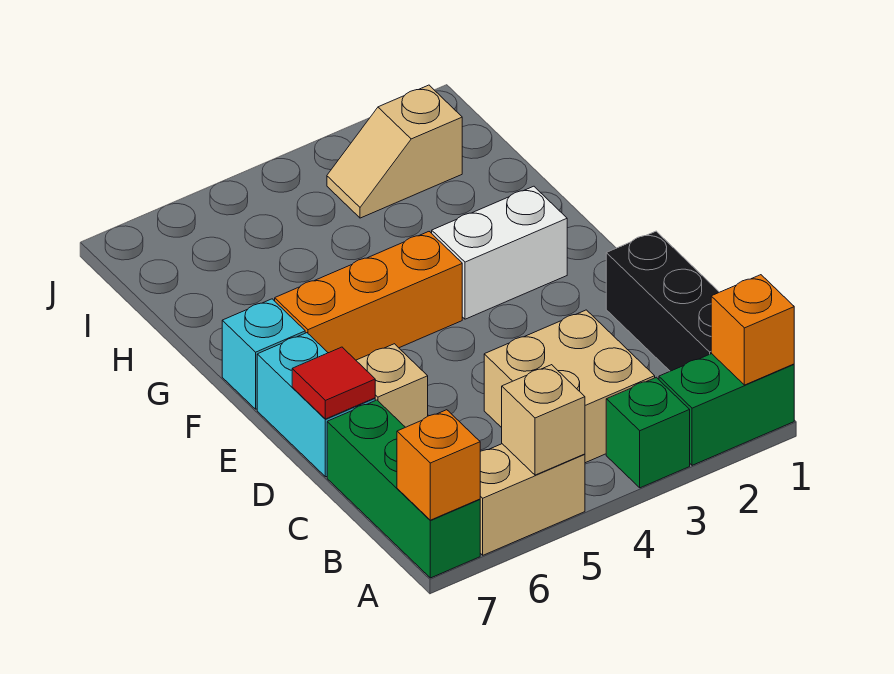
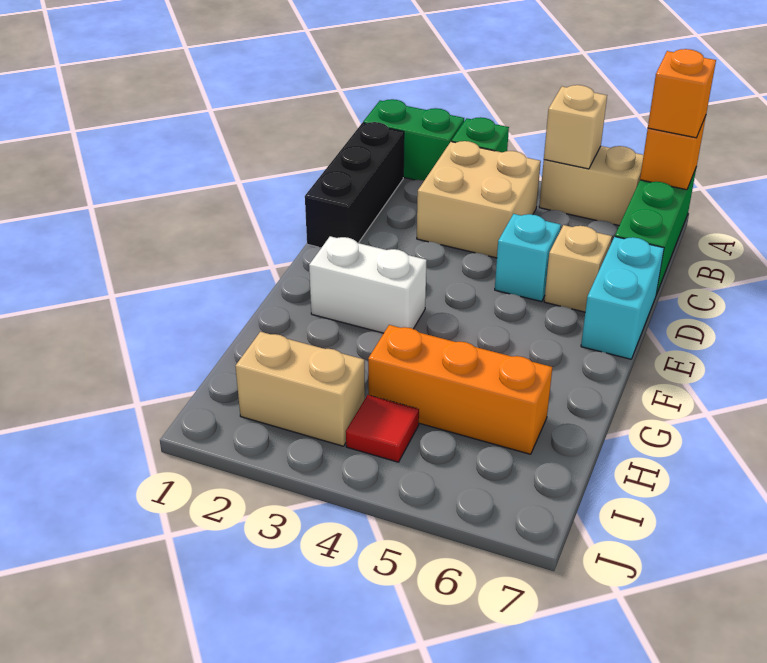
orange 1x1 brick [711,275,794,385] -> orange 1x1 brick moved to [648,49,716,138]
red 1x1 tile [292,347,375,419] -> red 1x1 tile moved to [346,395,419,462]
orange 1x3 brick [275,232,462,360] -> orange 1x3 brick moved to [368,325,552,454]
cyan 1x1 brick [222,299,305,409] -> cyan 1x1 brick moved to [495,214,561,302]
tan 1x2 slope [327,85,462,218] -> tan 1x2 brick [235,332,365,446]

